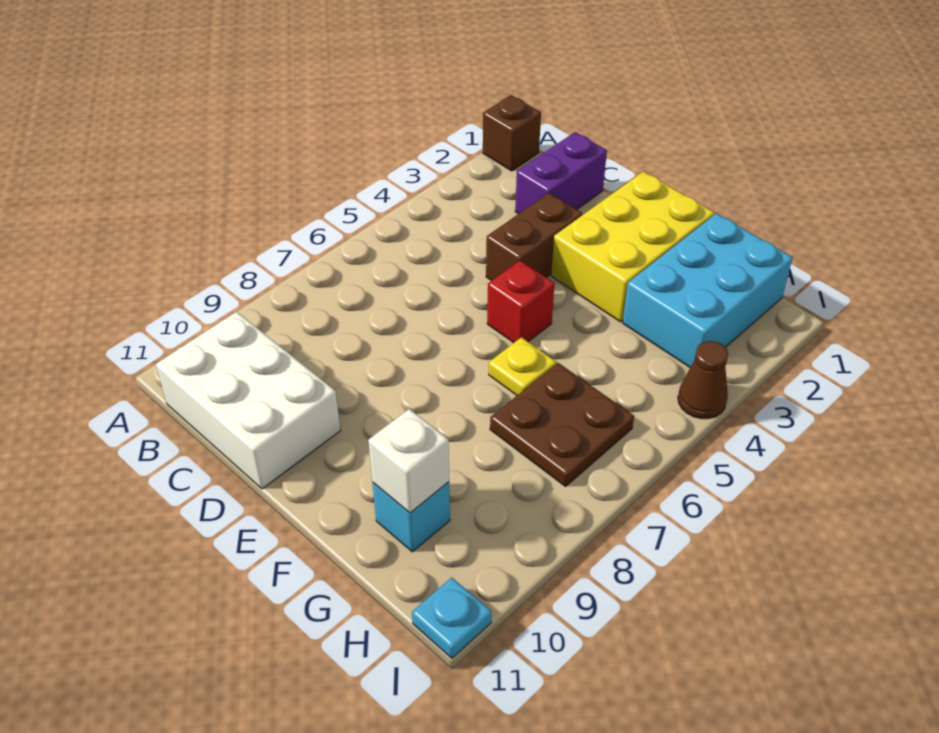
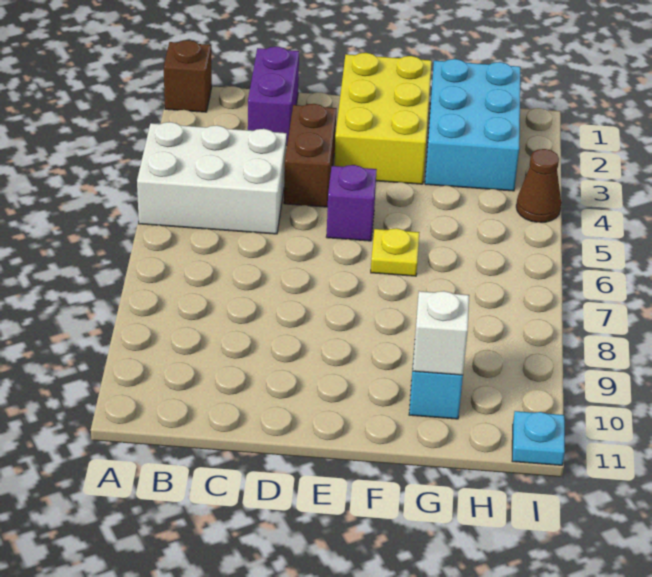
white 2x3 brick [156,312,341,489] -> white 2x3 brick moved to [137,122,287,234]
red 1x1 brick [487,261,555,343] -> purple 1x1 brick [327,165,377,241]
brown 2x2 plate [490,363,634,486] -> none

